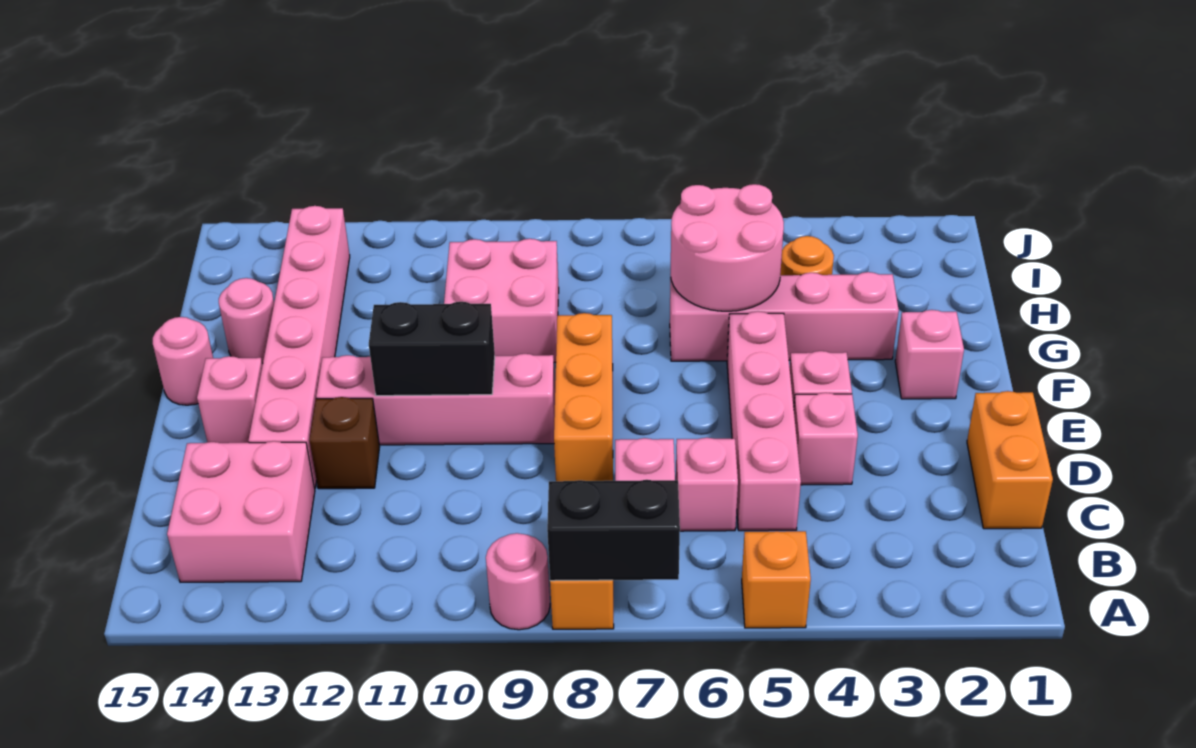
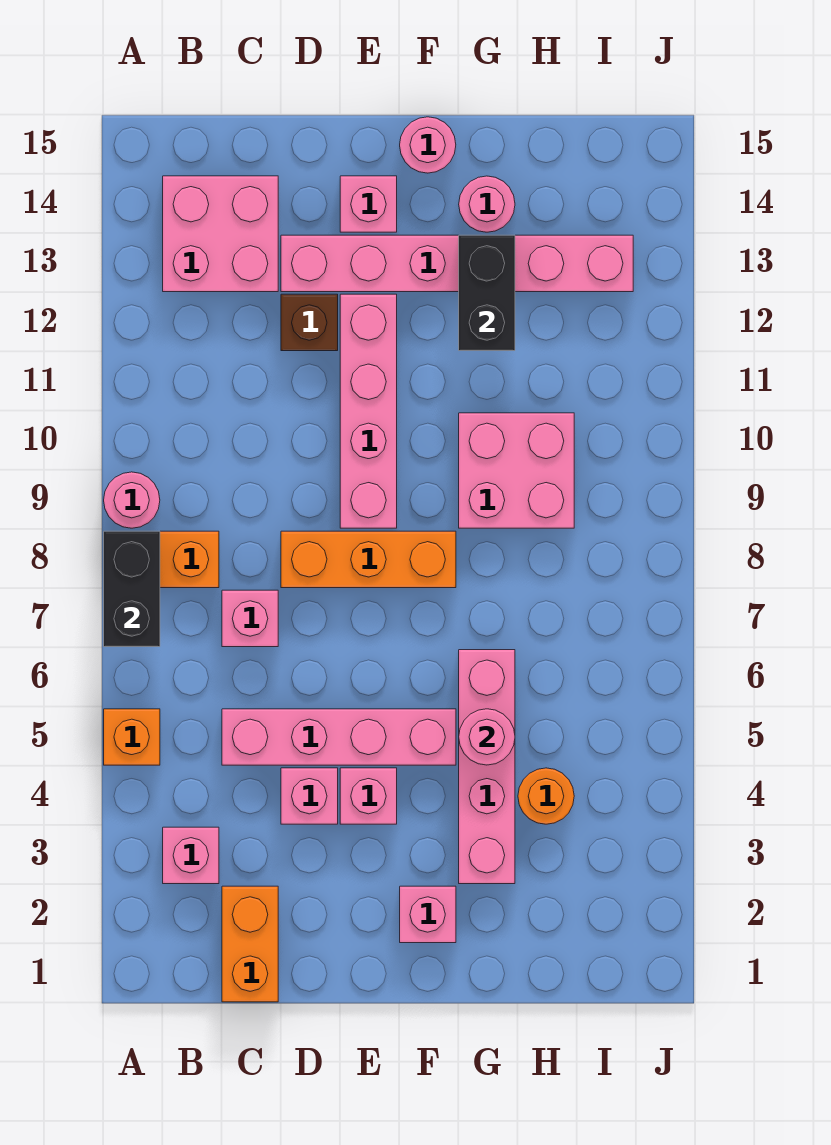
orange 1x2 brick [967,391,1053,529] -> orange 1x2 brick turned to [222,886,278,1002]
pink 1x1 brick [676,438,738,531] -> pink 1x1 brick moved to [163,827,219,884]
black 1x2 brick [369,302,495,396] -> black 1x2 brick moved to [459,235,515,351]
pink 2x2 round brick [670,184,784,311] -> pink 1x1 round brick [459,709,515,765]

